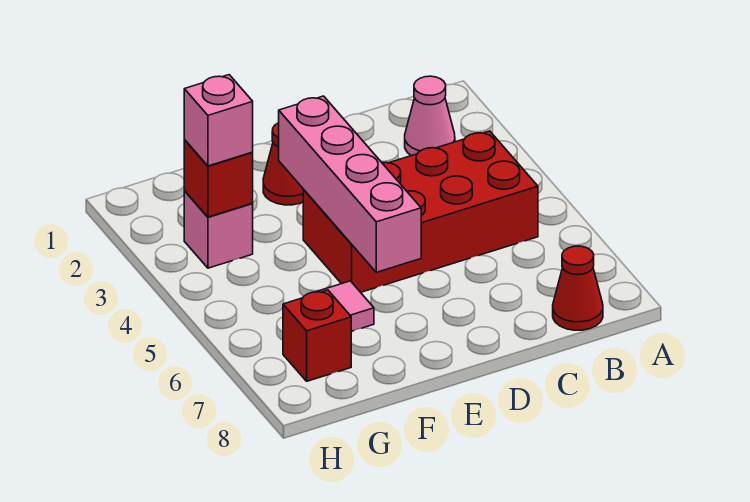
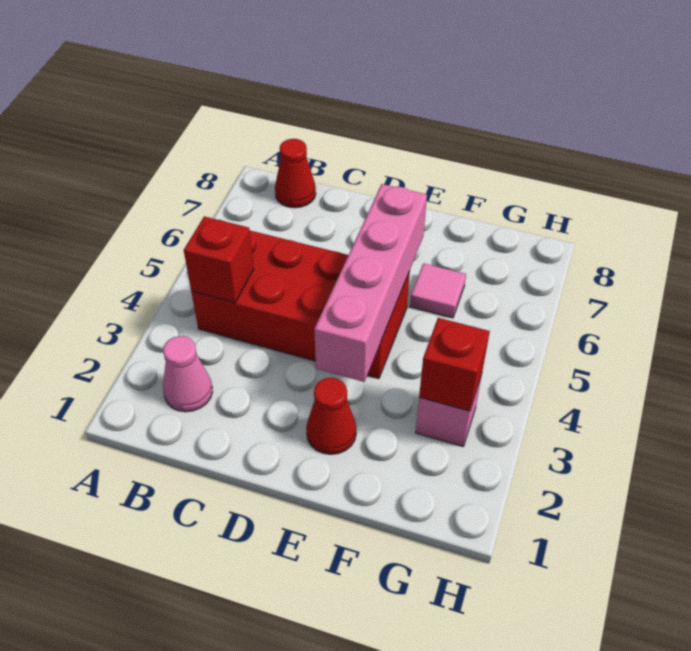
pink 1x1 brick [184,75,253,166] -> none
red 1x1 brick [283,290,351,381] -> red 1x1 brick moved to [184,216,254,303]

